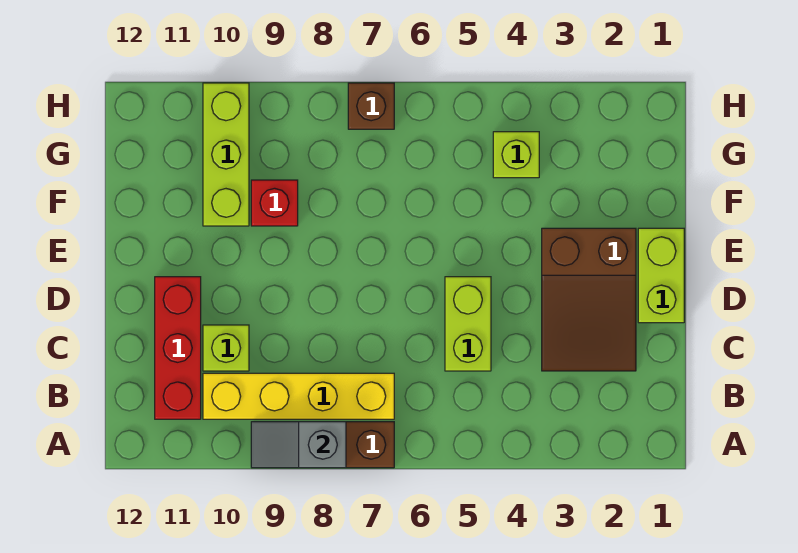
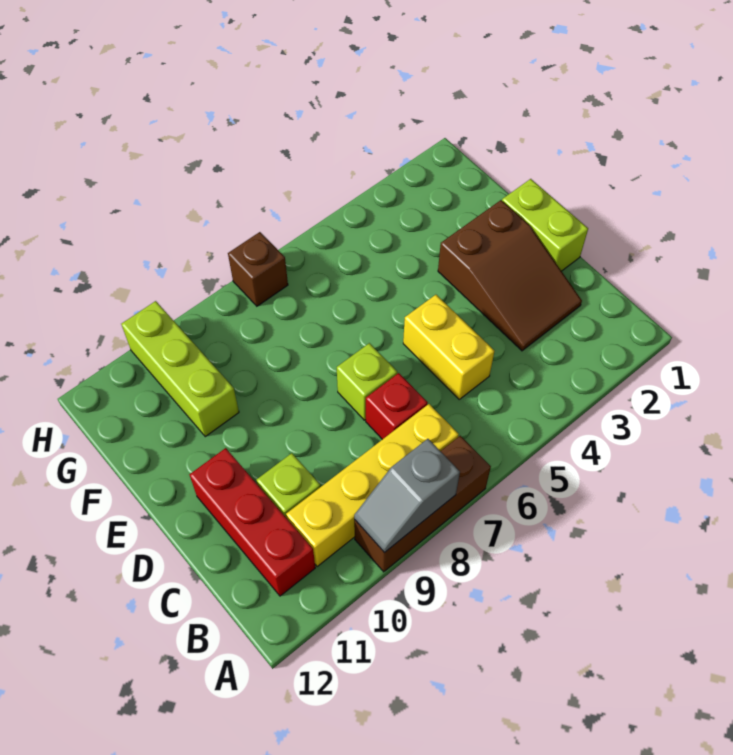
lime 1x2 brick [445,277,491,371] -> yellow 1x2 brick [403,295,494,399]
red 1x1 brick [251,180,298,226] -> red 1x1 brick moved to [366,373,428,439]
lime 1x1 brick [493,132,539,178] -> lime 1x1 brick moved to [337,343,397,420]

